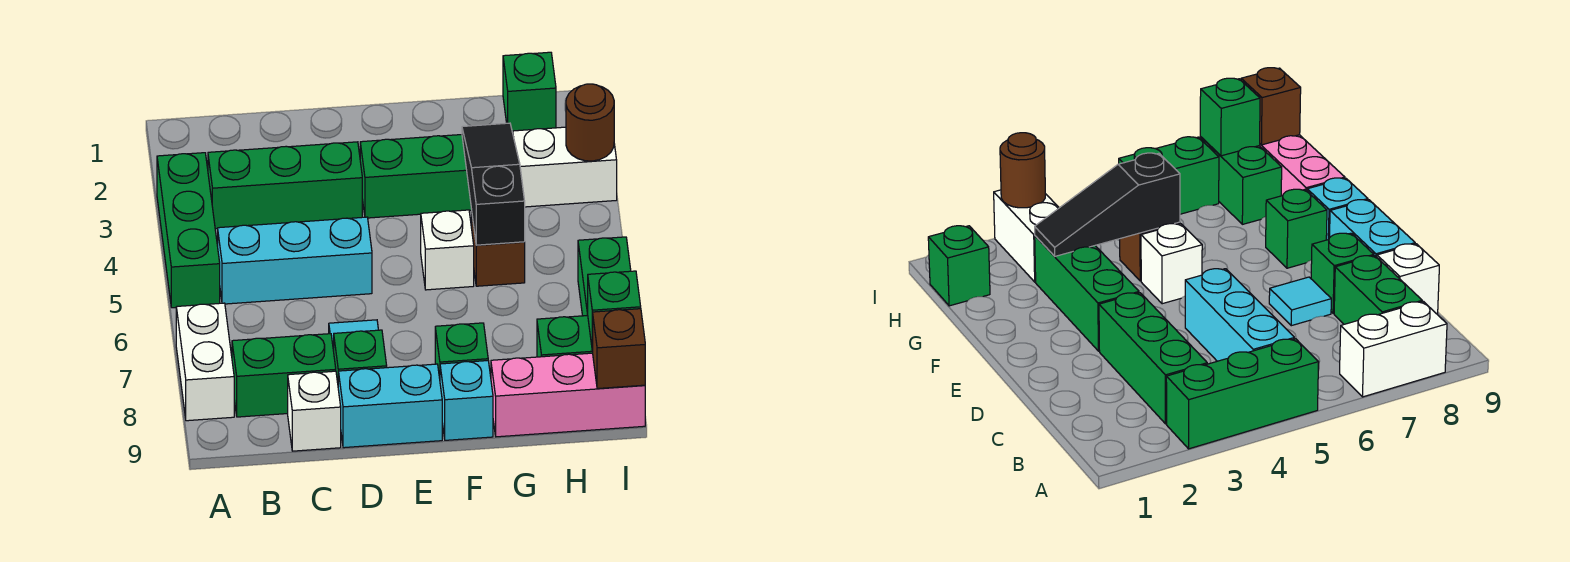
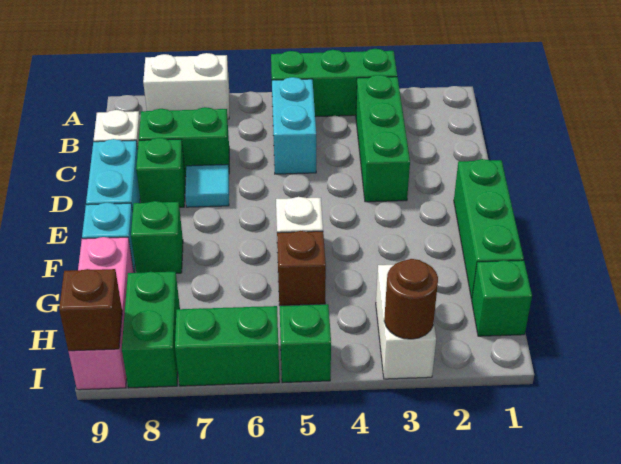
cyan 1x3 brick [218,217,372,304] -> cyan 1x2 brick [272,77,316,174]
green 1x2 brick [232,334,336,417] -> green 1x2 brick turned to [139,107,229,177]
green 1x3 brick [360,135,472,218] -> green 1x3 brick moved to [454,159,524,299]
black 1x3 slope [462,123,525,245] -> none
green 1x1 brick [587,271,641,351] -> green 1x1 brick moved to [280,304,331,383]

